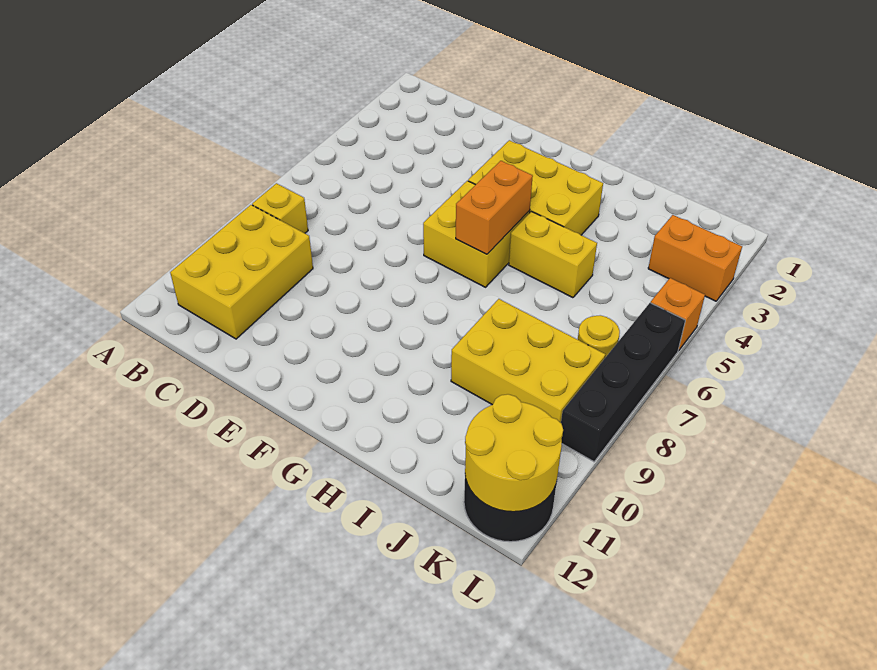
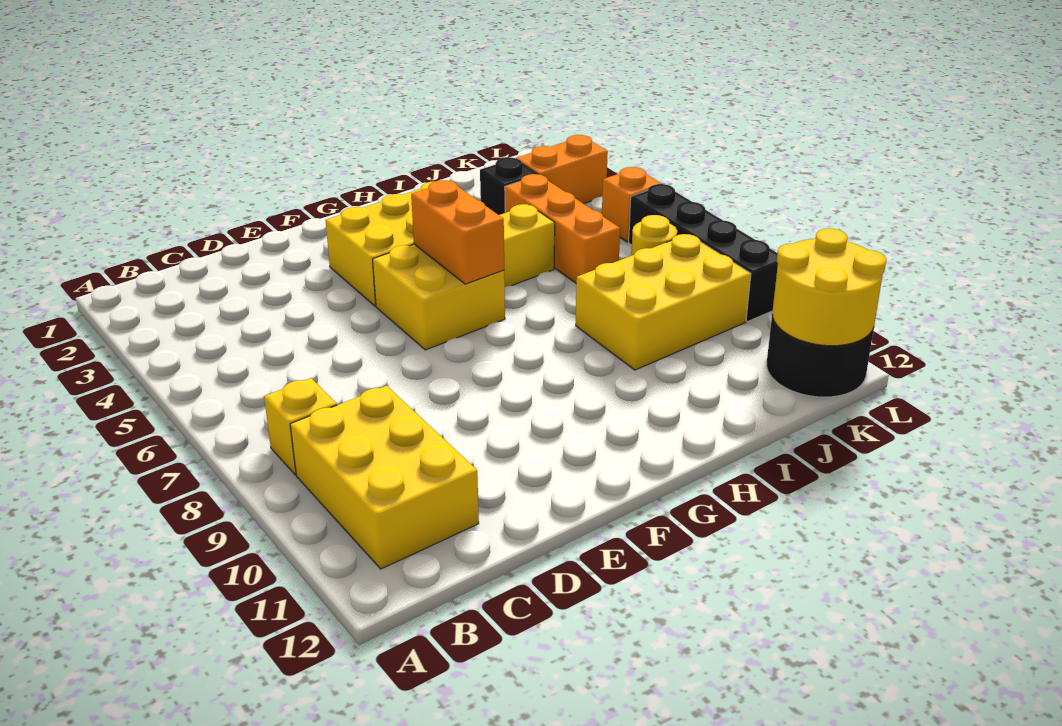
none -> black 1x1 brick [480,157,537,215]
none -> orange 1x3 brick [505,174,620,283]

